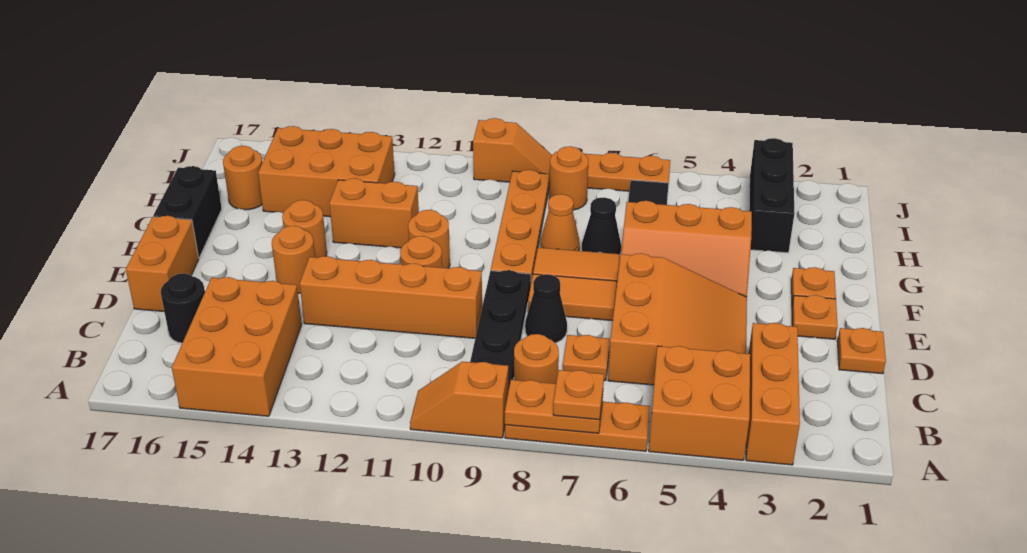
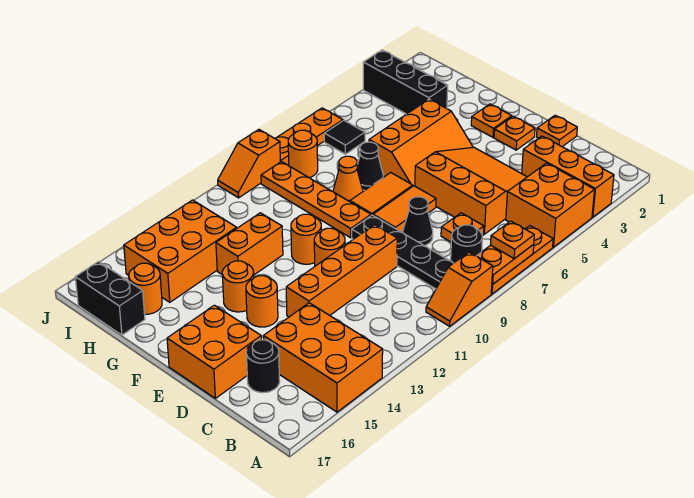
orange 1x1 round brick [514,334,559,384] -> black 1x1 round brick [451,225,482,263]
orange 1x2 brick [126,216,199,312] -> orange 2x2 brick [167,305,261,398]
black 1x2 brick [153,166,222,258] -> black 1x2 brick moved to [75,262,145,335]
orange 1x2 slope [473,118,552,185] -> orange 1x2 slope turned to [218,130,280,198]

